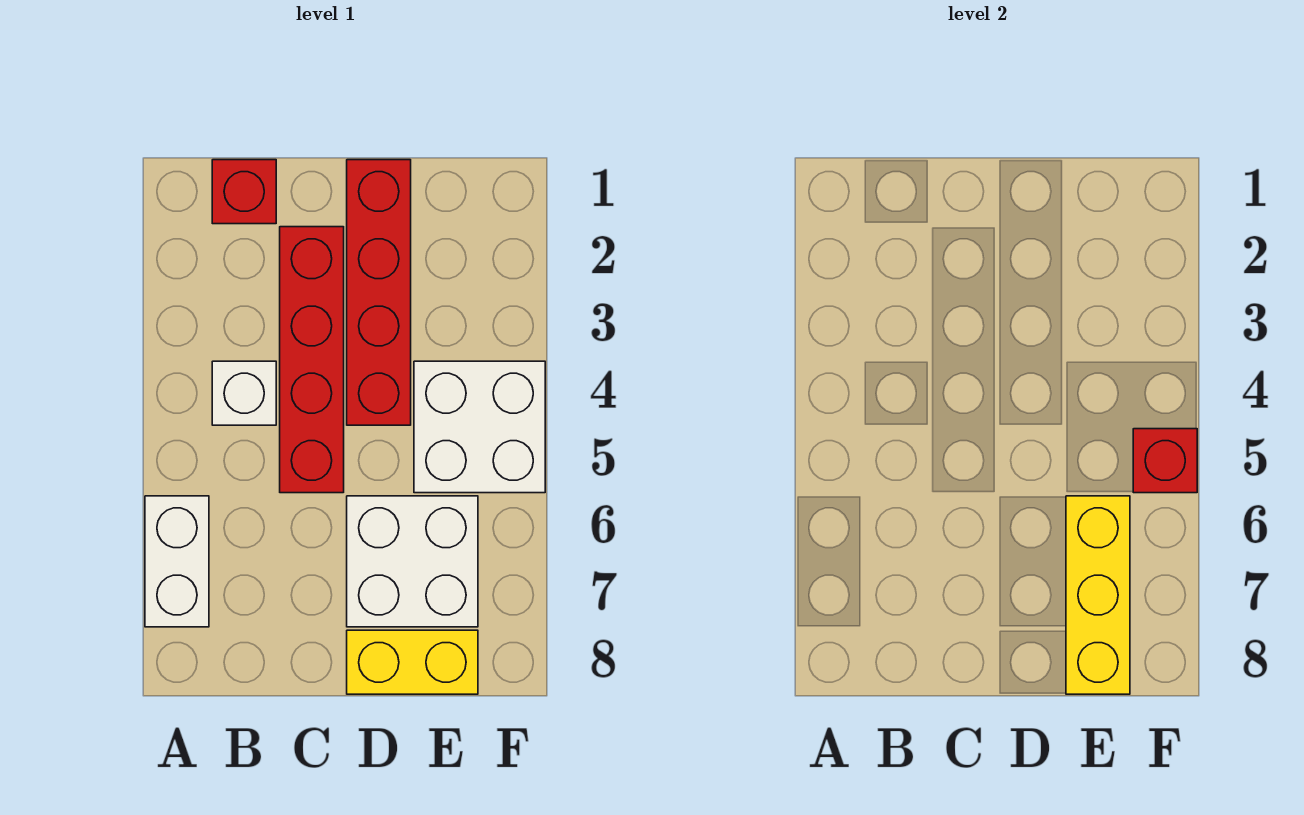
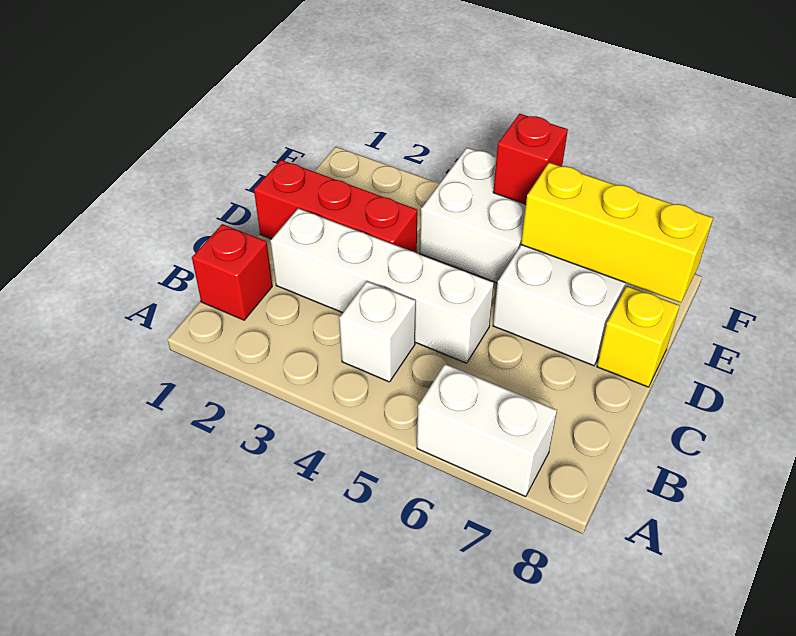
red 1x4 brick [280,227,344,493] -> white 1x4 brick [270,208,494,363]
red 1x4 brick [347,160,411,425] -> red 1x3 brick [254,160,417,253]
yellow 1x2 brick [347,630,478,694] -> yellow 1x1 brick [597,286,680,387]

